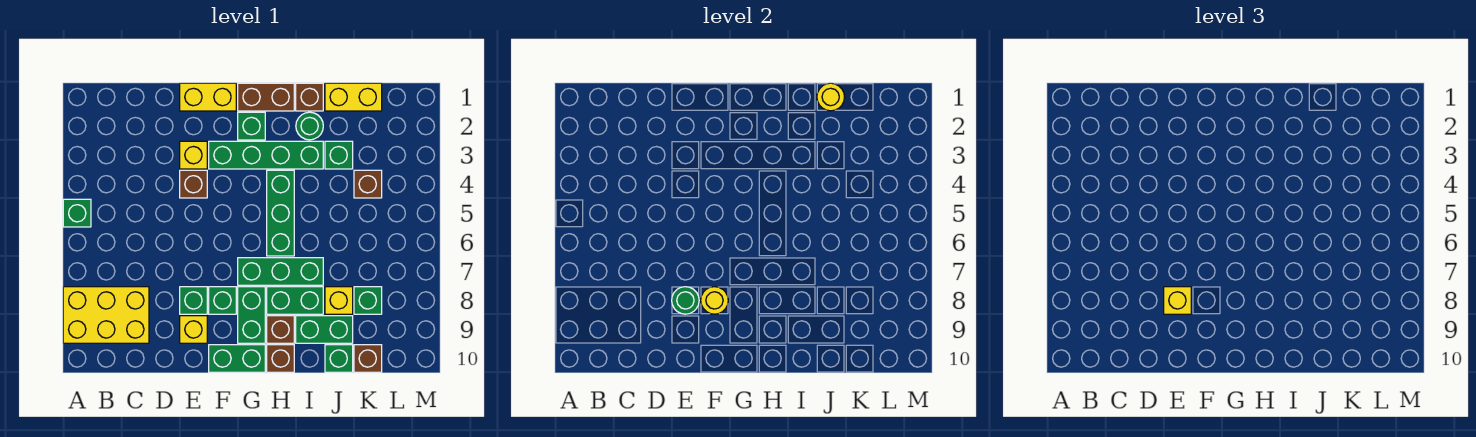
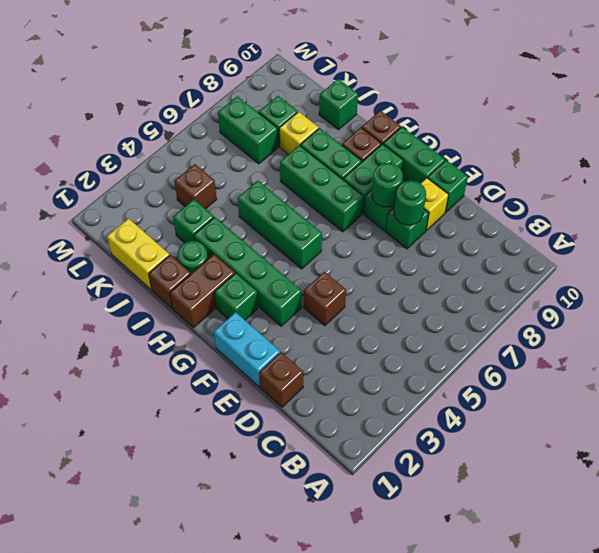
green 1x1 brick [63,199,91,227] -> green 1x1 brick moved to [428,160,468,212]
yellow 2x3 brick [63,287,149,343] -> none
yellow 1x2 brick [180,83,236,111] -> cyan 1x2 brick [214,312,280,387]
yellow 1x1 brick [180,141,207,169] -> none
yellow 1x1 brick [1164,287,1191,314] -> none
yellow 1x1 round brick [701,287,728,314] -> green 1x1 round brick [372,163,403,207]
brown 1x2 brick [238,83,294,111] -> brown 1x2 brick turned to [170,254,235,328]
green 1x3 brick [267,170,294,256] -> green 1x3 brick turned to [238,181,322,269]
green 1x2 brick [296,316,353,343] -> green 1x2 brick moved to [218,96,278,164]
yellow 1x1 round brick [817,83,844,111] -> none
brown 1x1 brick [354,345,382,372] -> brown 1x1 brick moved to [259,352,303,407]

